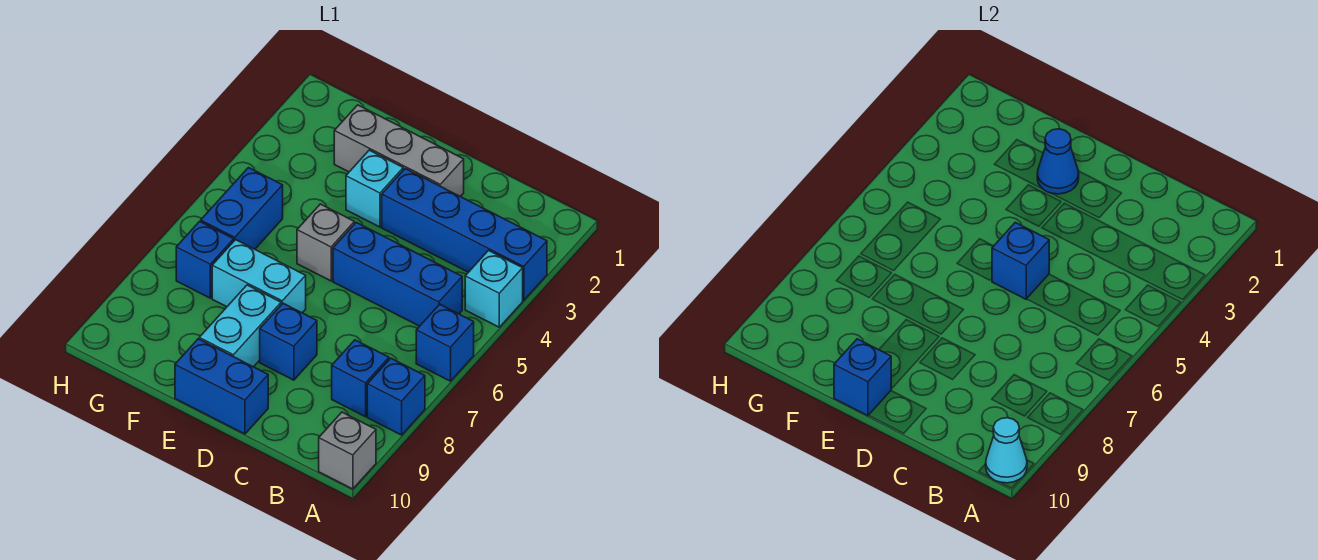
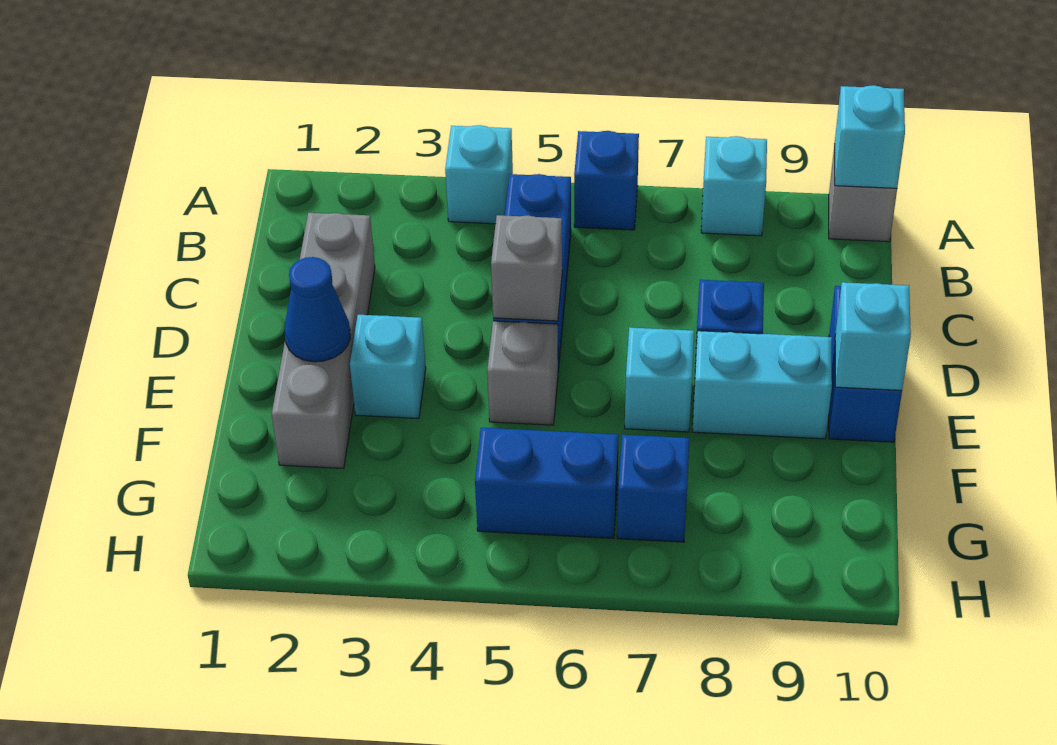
blue 1x4 brick [382,169,547,300] -> none
blue 1x1 brick [367,358,425,435] -> cyan 1x1 brick [701,136,767,236]
cyan 1x1 cone [986,418,1027,483] -> cyan 1x1 brick [835,85,905,188]
blue 1x1 brick [332,340,389,417] -> none
grey 1x3 brick [334,105,464,197] -> grey 1x4 brick [272,213,375,469]
blue 1x1 brick [992,222,1049,299] -> grey 1x1 brick [491,215,562,321]
cyan 1x2 brick [212,240,306,313] -> cyan 1x1 brick [625,327,694,432]
blue 1x1 brick [834,339,891,416] -> cyan 1x1 brick [835,282,911,390]

